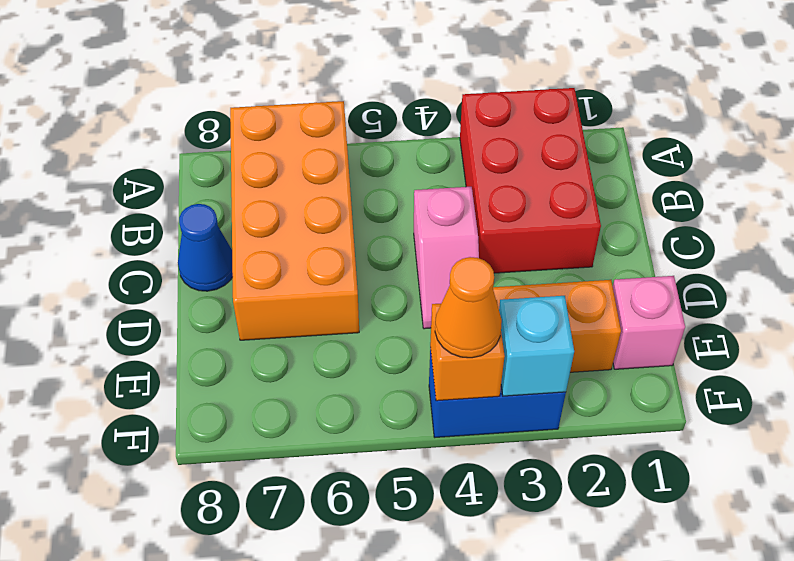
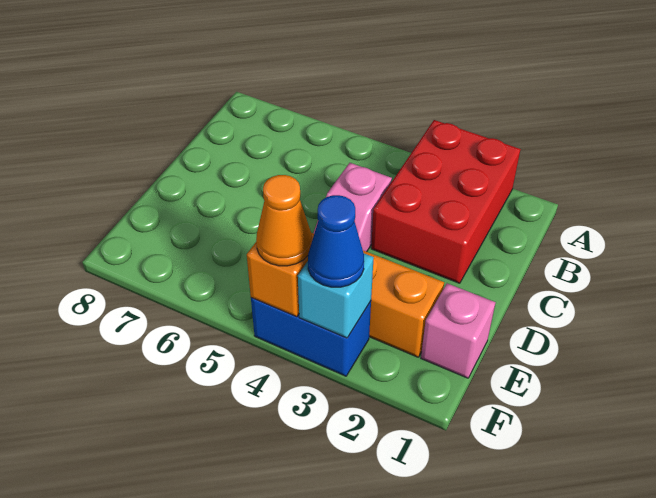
orange 2x4 brick [230,101,359,340] -> none
blue 1x1 cone [178,204,233,291] -> blue 1x1 cone moved to [308,195,364,287]

